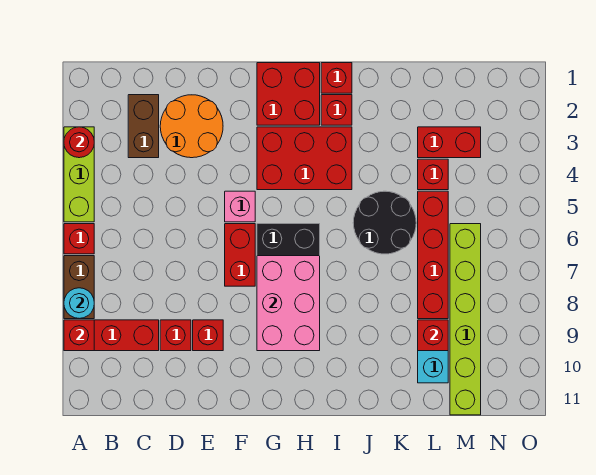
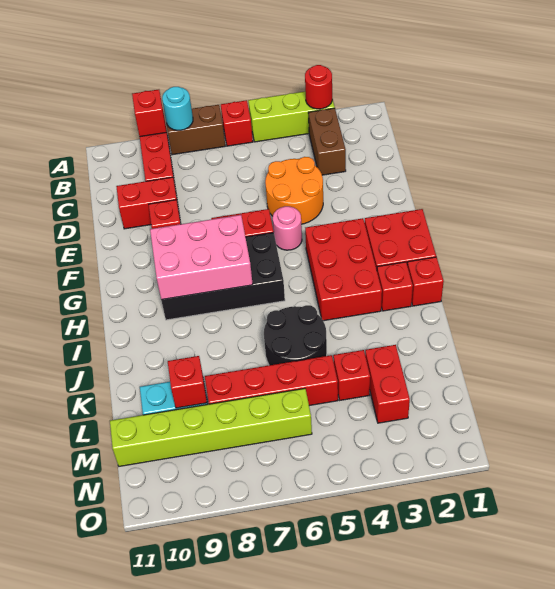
brown 1x2 brick [128,95,159,158] -> brown 1x2 brick turned to [308,108,346,175]
orange 2x2 round brick [160,95,223,158] -> orange 2x2 round brick moved to [265,157,323,224]
red 1x1 brick [160,320,191,351] -> red 1x2 brick [116,177,179,229]
pink 1x1 brick [225,191,255,222] -> pink 1x1 round brick [273,206,302,250]

